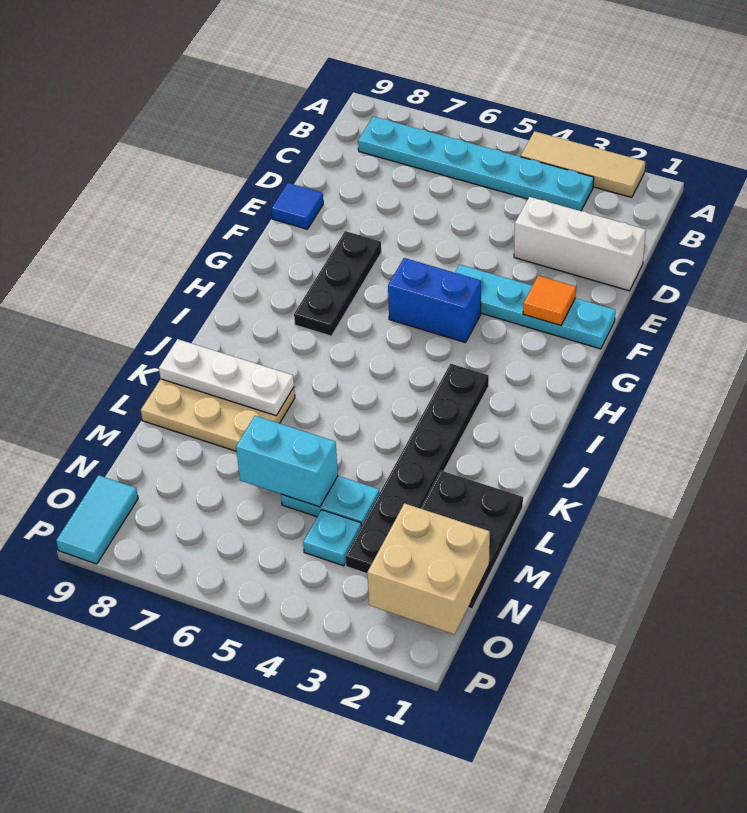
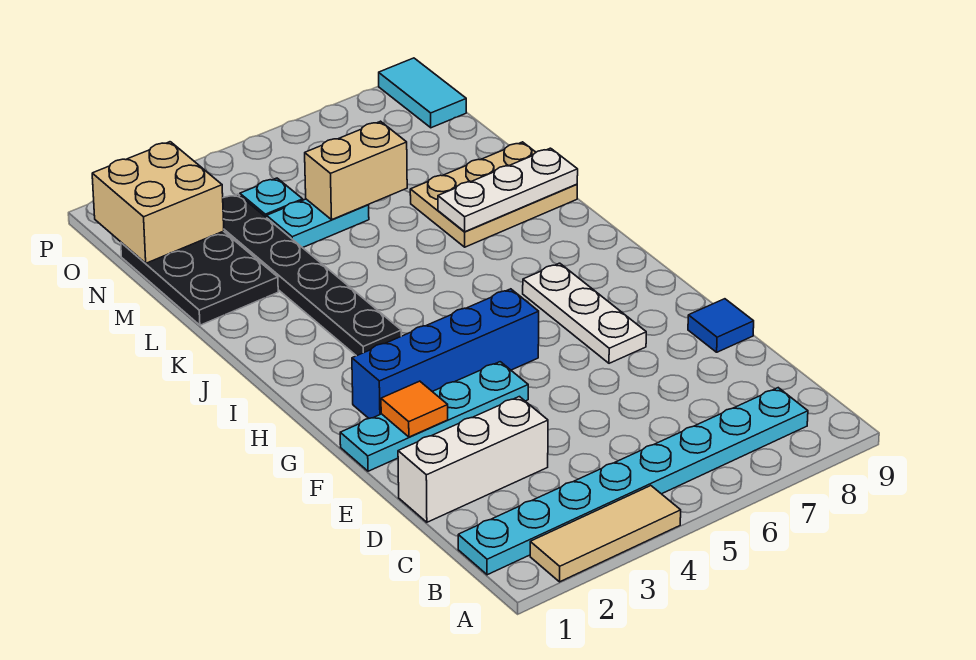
cyan 1x6 plate [358,116,594,211] -> cyan 1x8 plate [458,388,808,575]
black 1x3 plate [294,231,381,336] -> white 1x3 plate [523,263,646,363]
blue 1x2 brick [388,258,481,343] -> blue 1x4 brick [352,289,539,418]
cyan 1x2 brick [236,416,338,507] -> tan 1x2 brick [305,121,407,220]

